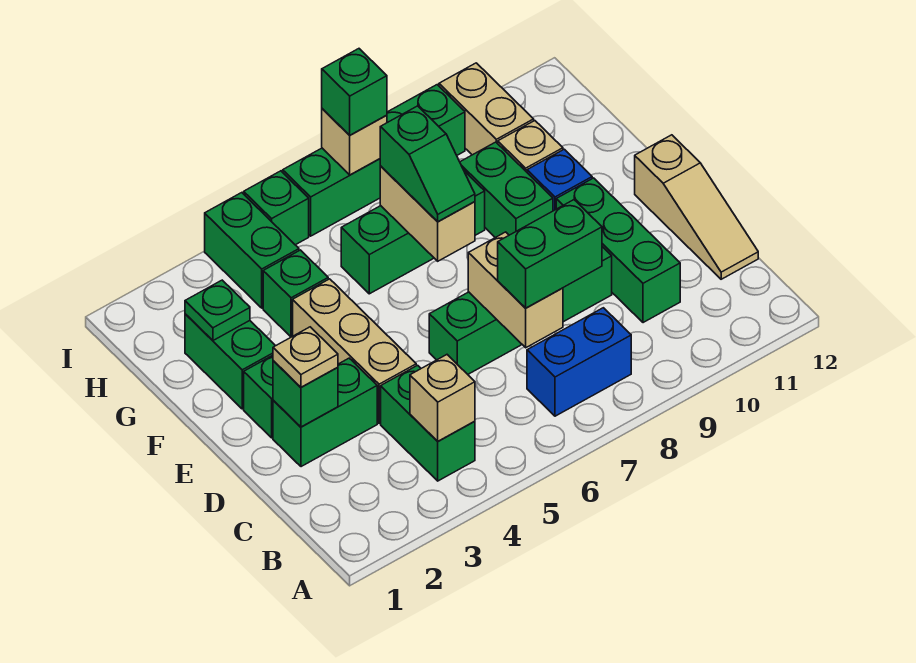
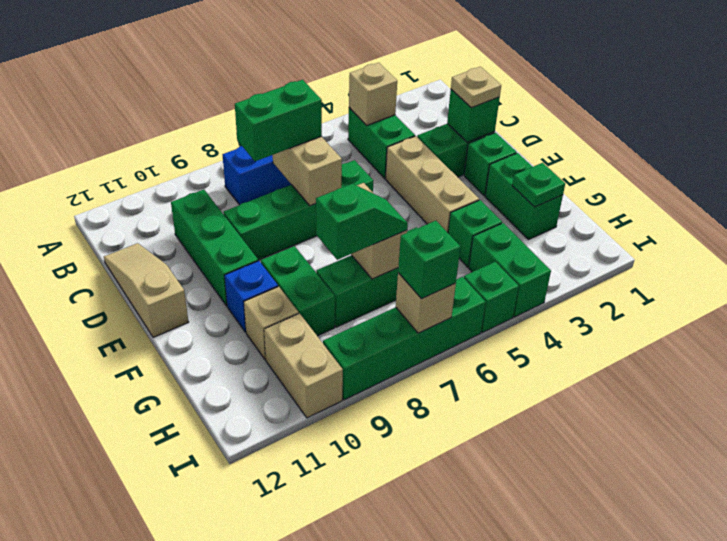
green 1x2 slope [380,106,475,222] -> green 1x2 slope turned to [316,184,408,260]

